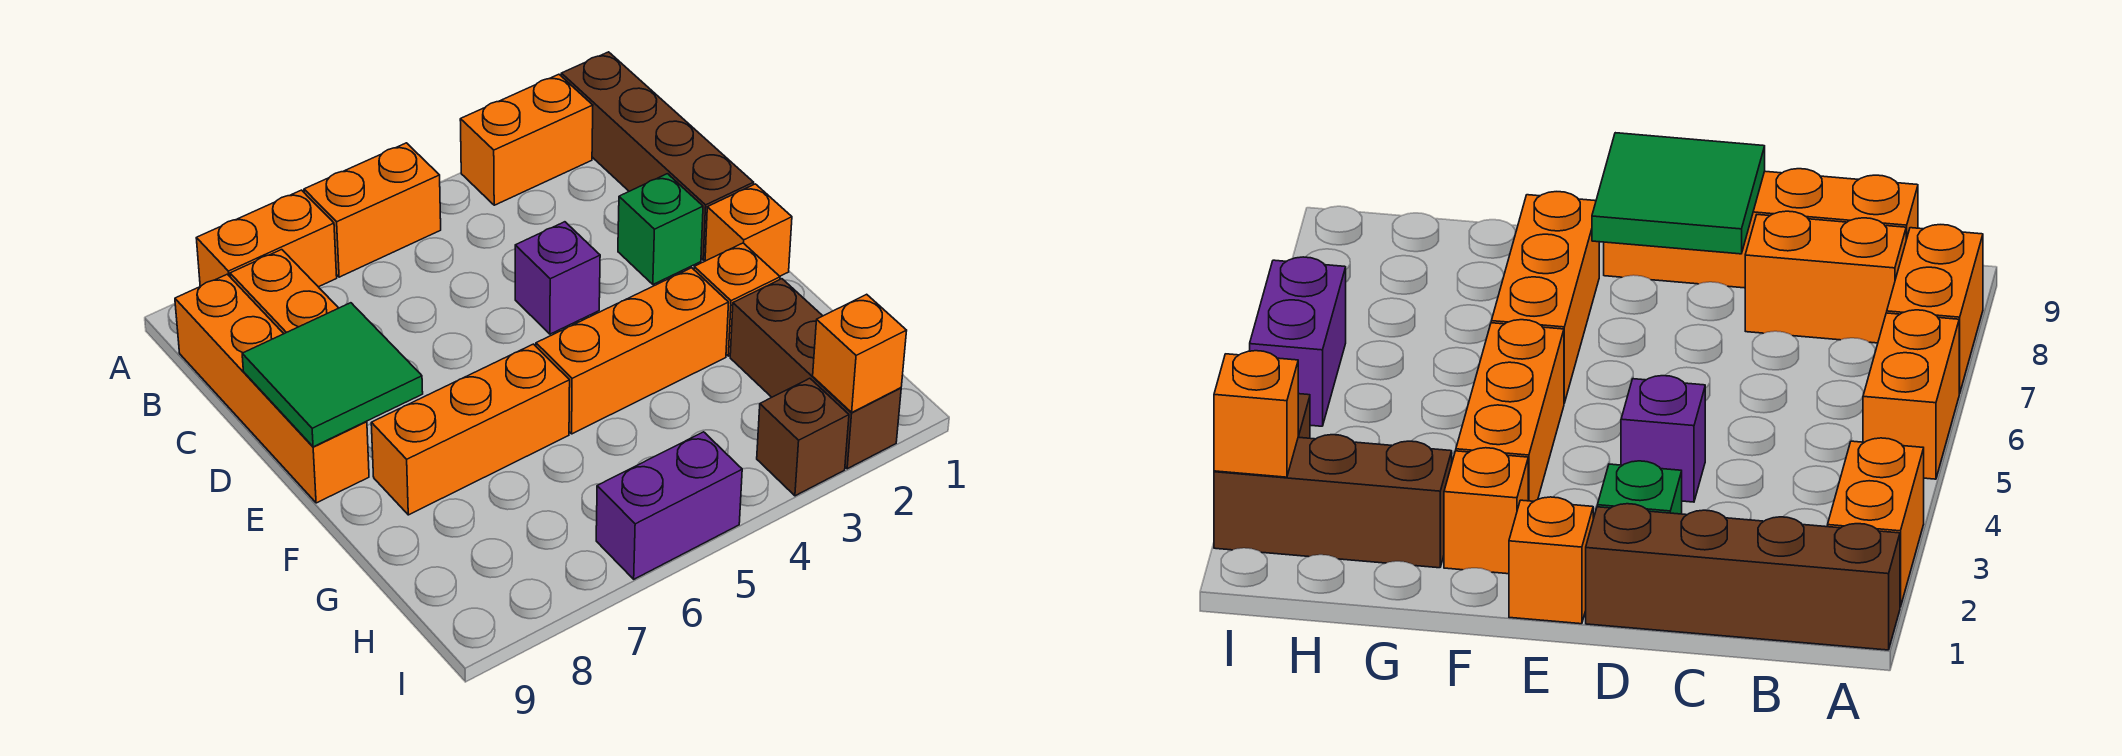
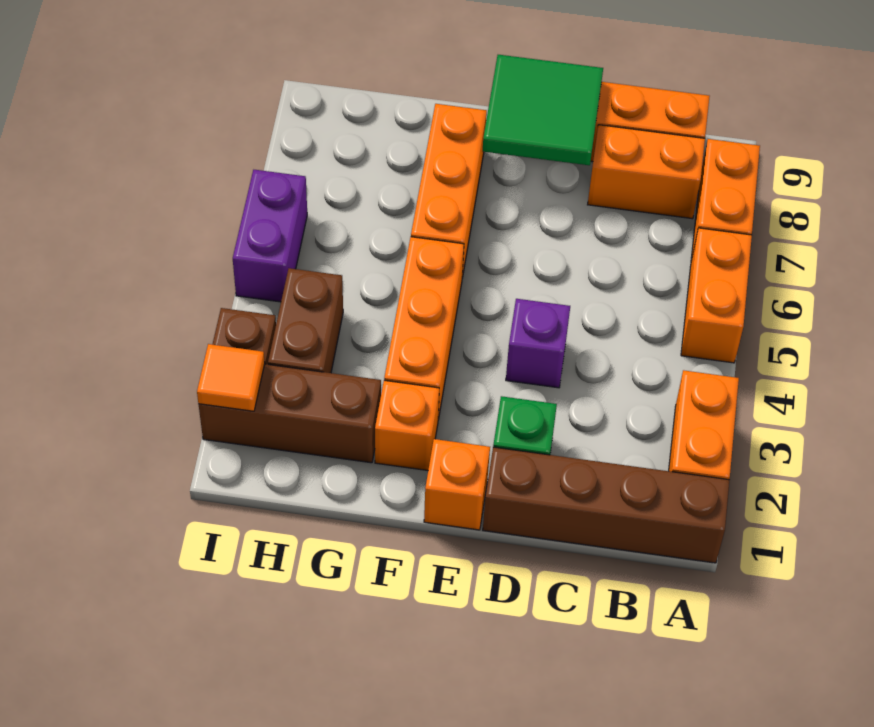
none -> brown 1x2 brick [268,268,343,373]
orange 1x1 brick [813,294,907,412] -> orange 1x1 tile [197,344,265,411]

